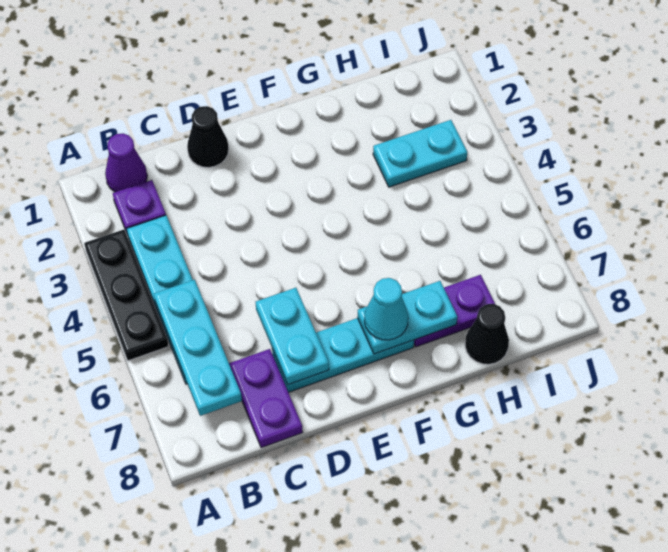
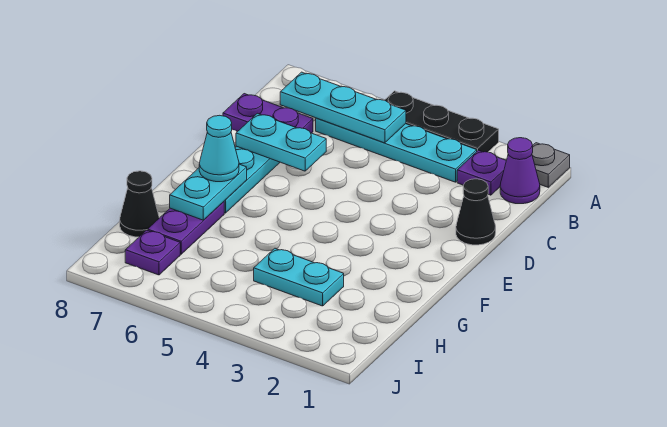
none -> grey 1x1 plate [532,143,570,187]
cyan 1x2 plate [373,120,467,187] -> cyan 1x2 plate turned to [254,248,344,306]
none -> purple 1x1 plate [125,230,180,275]

